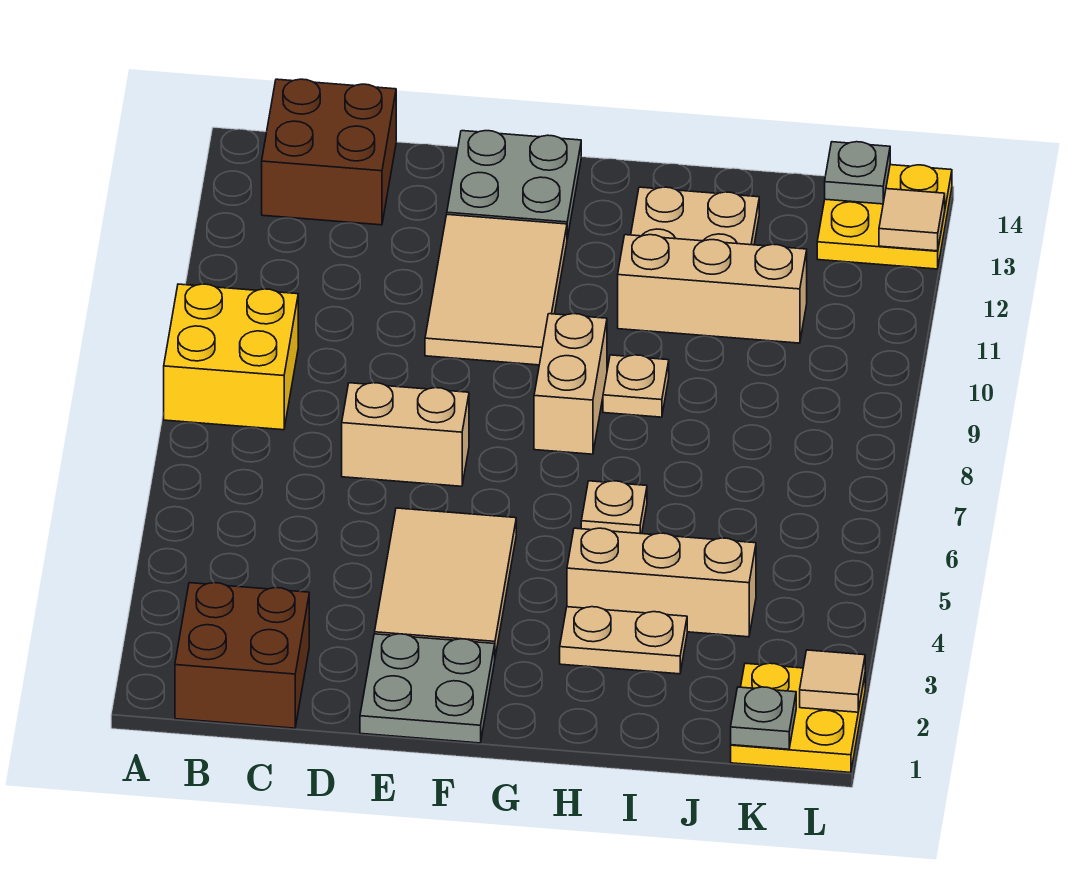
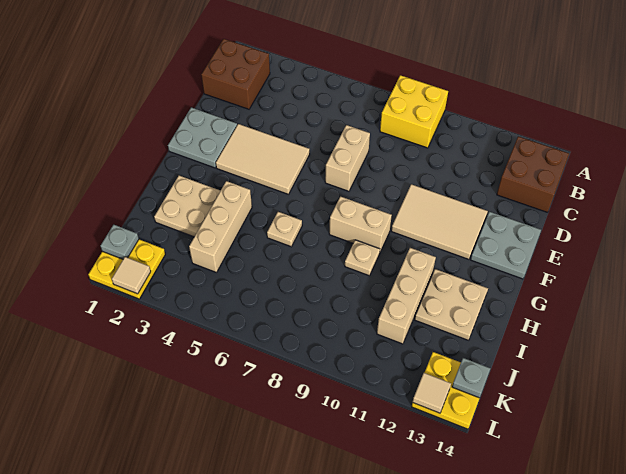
tan 1x2 plate [560,607,687,674] -> tan 2x2 plate [154,176,220,237]

